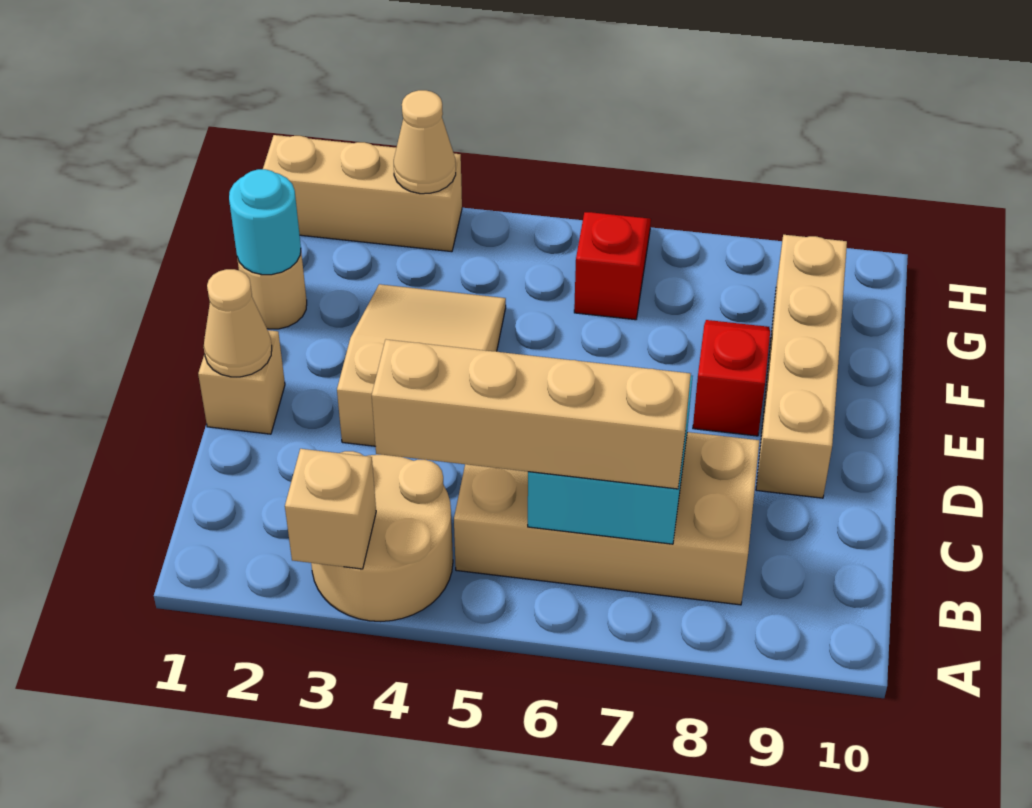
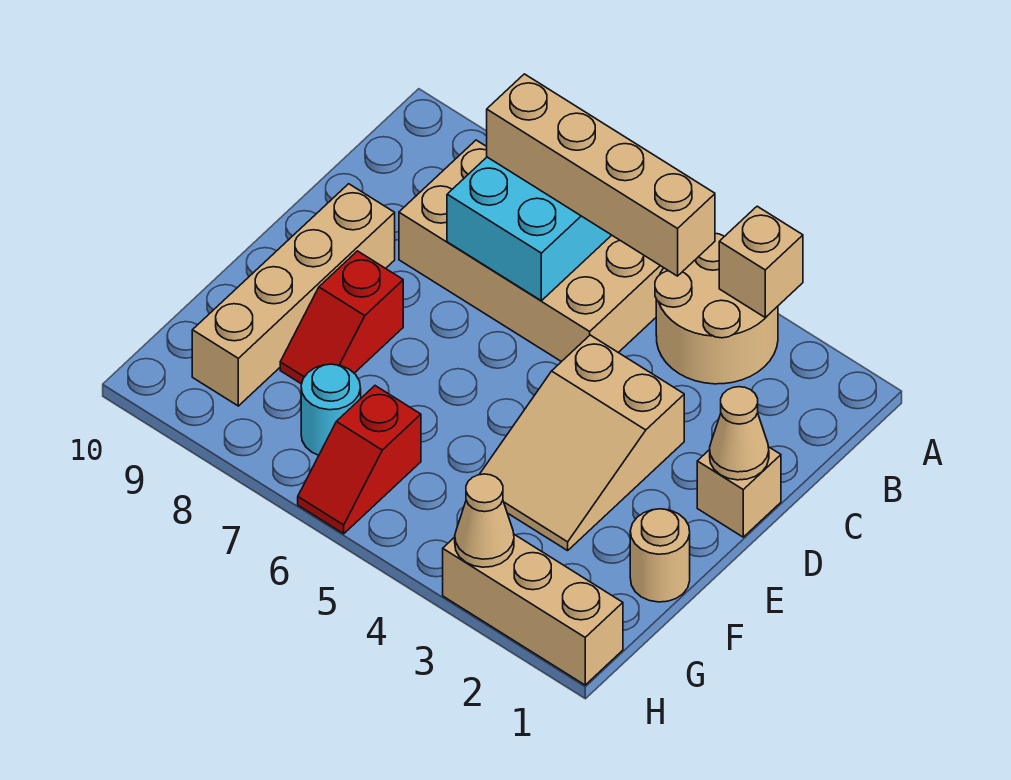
cyan 1x1 round brick [229,169,301,275] -> cyan 1x1 round brick moved to [301,364,361,455]

